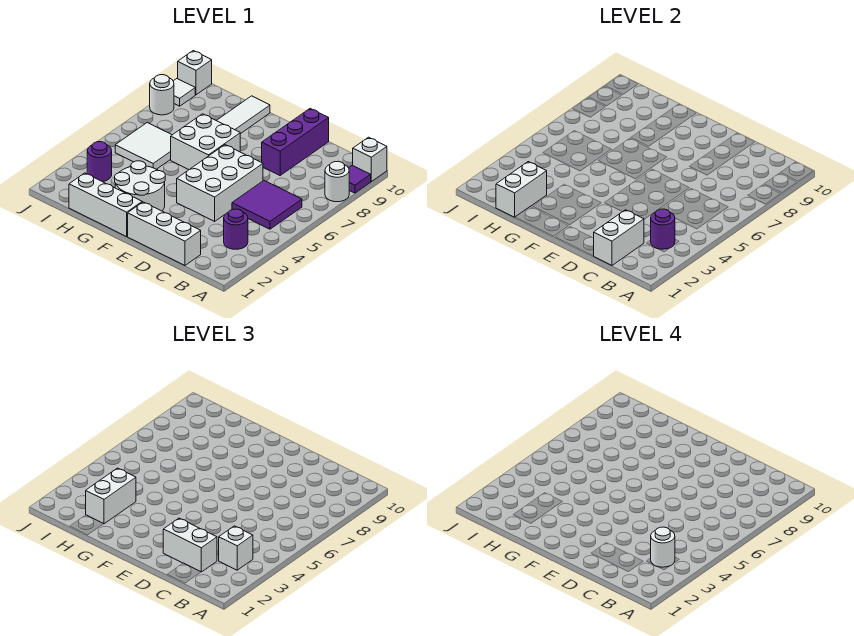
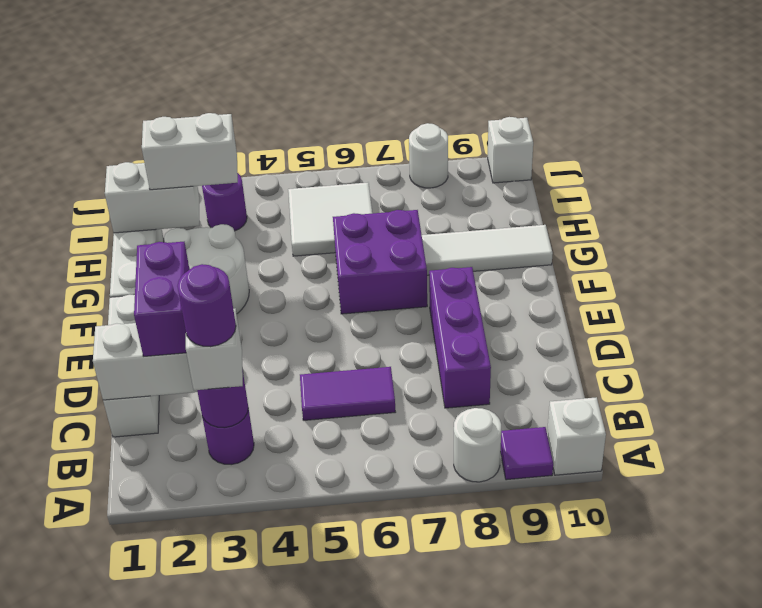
white 1x1 round brick [651,527,675,567] -> purple 1x1 round brick [177,264,236,347]
purple 2x2 tile [232,181,302,229] -> purple 1x2 tile [300,367,395,420]
white 1x2 brick [163,518,217,572] -> purple 1x2 brick [134,242,190,356]
white 2x3 brick [177,145,263,221] -> none
purple 1x3 brick [262,109,329,175] -> purple 1x3 brick turned to [429,267,491,408]
white 2x2 brick [171,114,240,170] -> purple 2x2 brick [333,210,427,314]
white 1x1 tile [174,79,195,106] -> none

